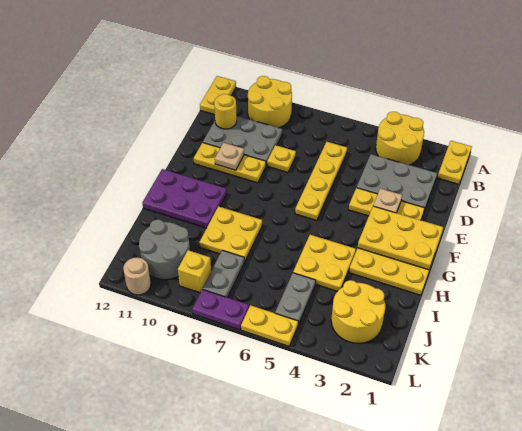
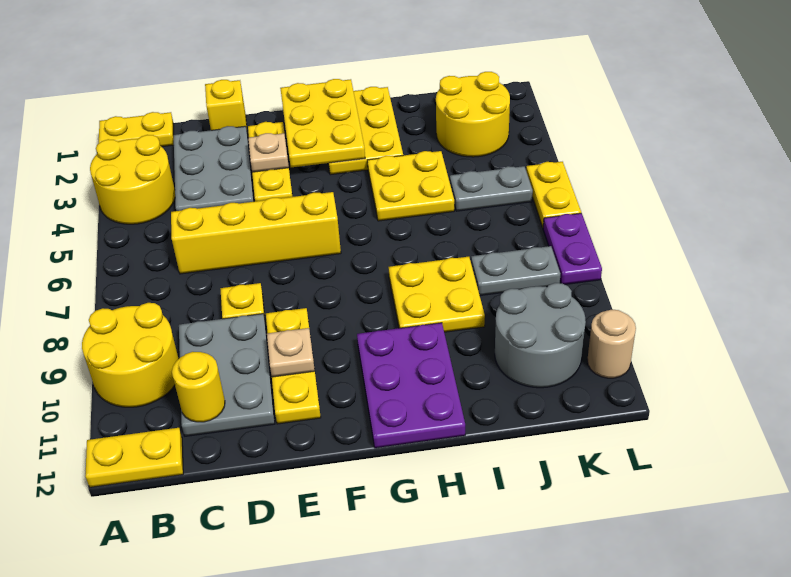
yellow 1x4 plate [295,142,347,221] -> yellow 1x4 brick [171,192,341,274]
yellow 1x1 brick [178,250,211,293] -> yellow 1x1 brick moved to [205,80,247,130]

